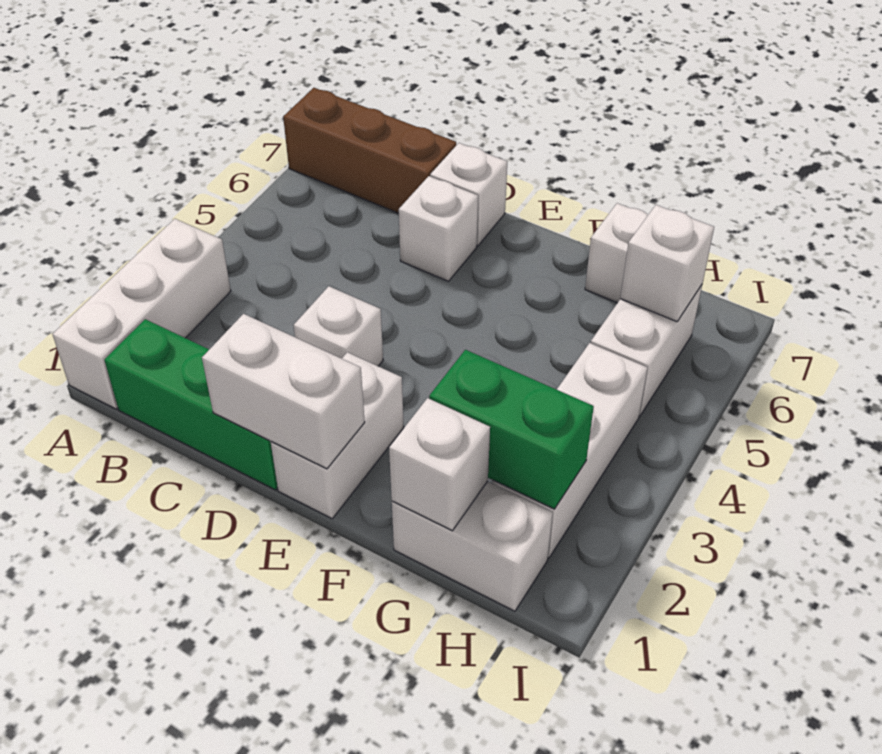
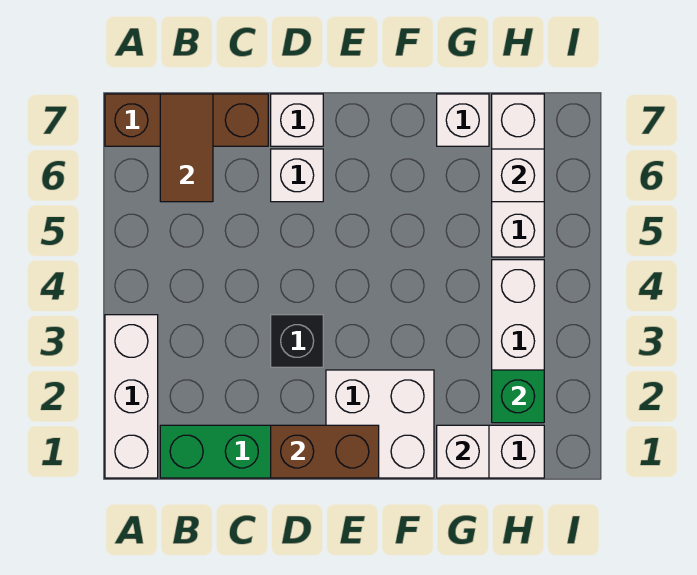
none -> brown 1x2 tile [160,94,213,202]
white 1x2 brick [202,314,365,469] -> brown 1x2 brick [271,425,379,478]
white 1x1 brick [294,286,383,366] -> black 1x1 brick [271,315,323,367]
white 1x2 brick [271,352,404,519] -> white 2x2 brick [326,370,434,478]
green 1x2 brick [429,350,594,509] -> green 1x1 brick [492,370,544,423]
white 1x2 brick [591,285,702,416] -> white 1x3 brick [492,94,544,257]

